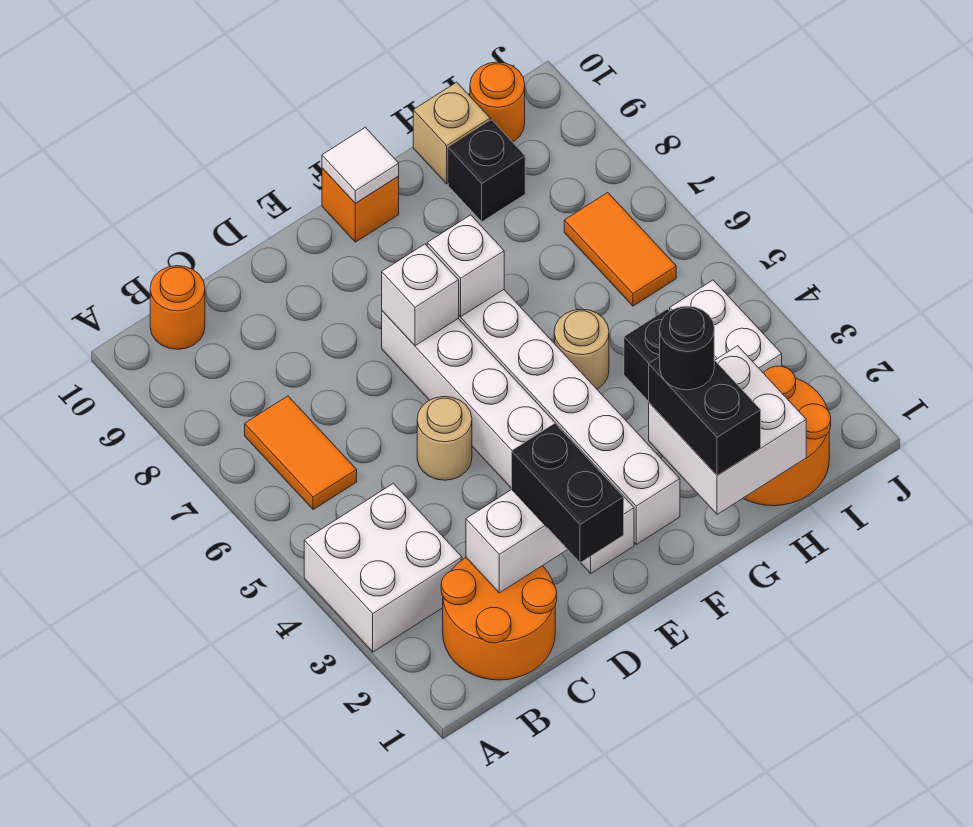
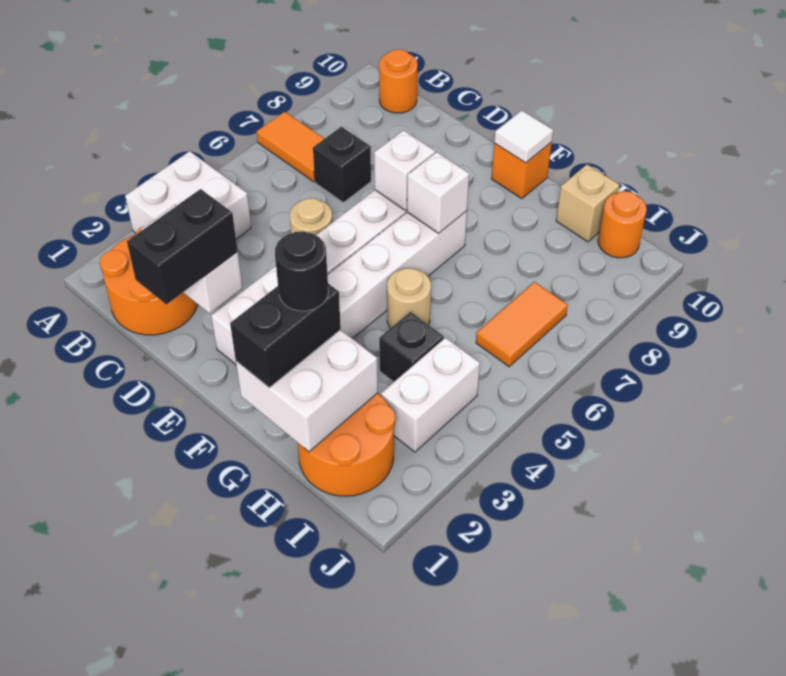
orange 1x2 tile [245,396,357,510] -> orange 1x2 tile turned to [257,112,324,182]
black 1x1 brick [448,120,525,222] -> black 1x1 brick moved to [313,127,371,202]

